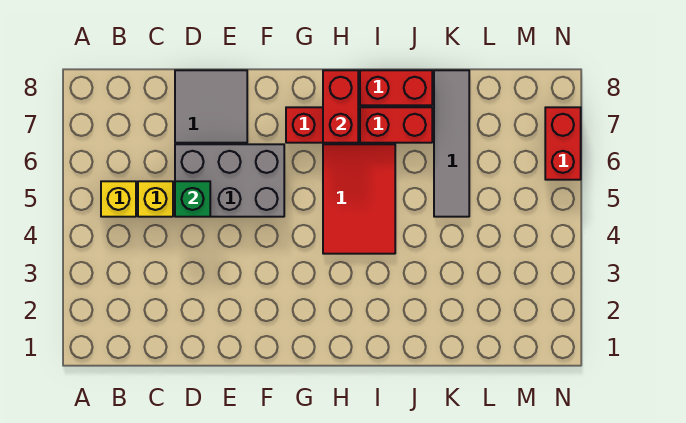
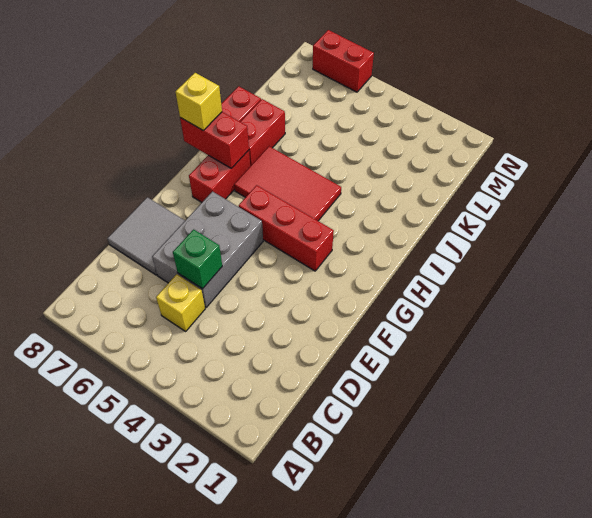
yellow 1x1 brick [101,181,136,217] -> yellow 1x1 brick moved to [176,73,222,130]
none -> red 1x3 brick [239,185,334,271]
grey 1x4 tile [434,70,469,217] -> none

